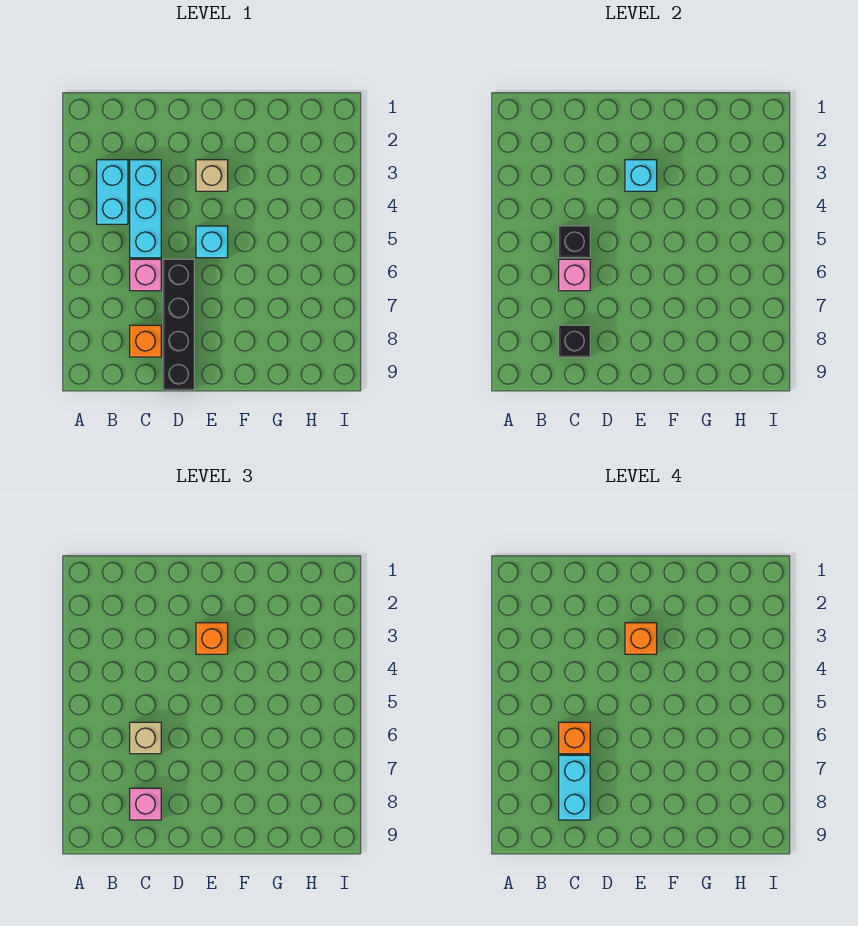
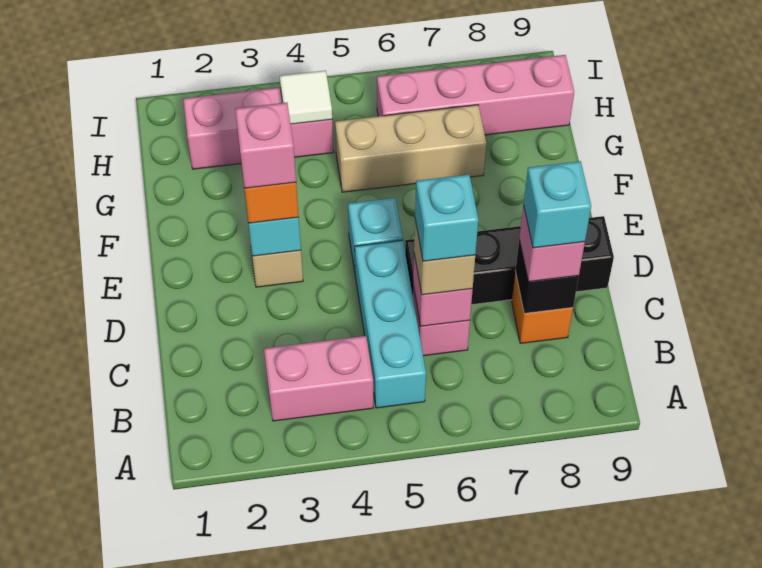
cyan 1x2 brick [97,160,128,224] -> pink 1x2 brick [264,336,373,421]
cyan 1x3 brick [130,160,161,258] -> cyan 1x3 brick turned to [355,240,426,408]
black 1x1 brick [559,226,590,258] -> none
orange 1x1 brick [559,722,590,754] -> cyan 1x1 brick [415,175,478,261]
cyan 1x2 brick [559,755,590,820] -> cyan 1x1 brick [524,161,591,248]
orange 1x1 brick [625,623,657,654] -> pink 1x1 brick [235,103,296,188]
none -> tan 1x3 brick [335,105,486,192]
none -> pink 1x3 brick [183,88,334,169]
none -> white 1x1 tile [280,70,332,124]
none -> pink 1x4 brick [377,55,574,135]

